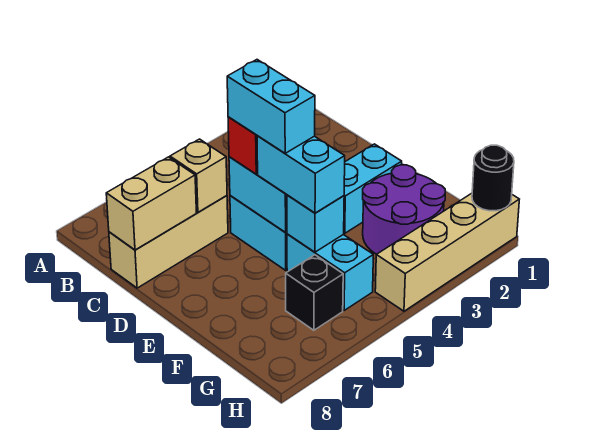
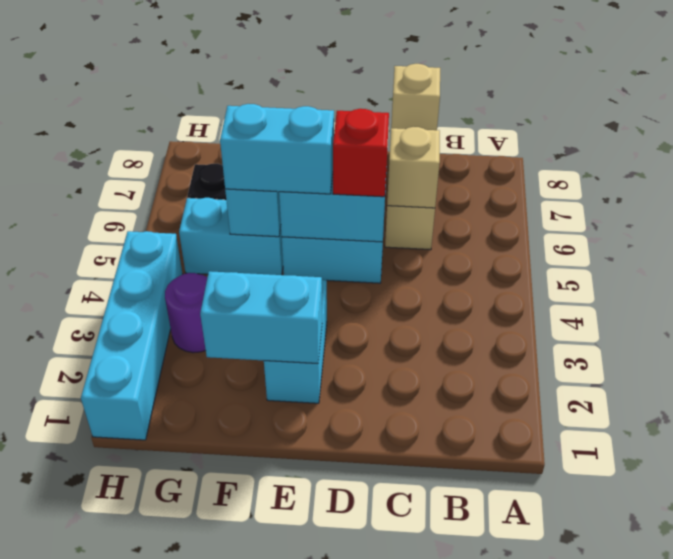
tan 1x2 brick [106,157,196,250] -> tan 1x1 brick [391,64,440,130]
cyan 1x2 brick [227,60,315,153] -> cyan 1x2 brick moved to [200,271,322,363]
purple 2x2 round brick [363,165,445,254] -> purple 1x1 round brick [165,273,207,353]
tan 1x4 brick [375,193,519,311] -> cyan 1x4 brick [81,231,183,440]
black 1x1 round brick [472,145,514,211] -> none

